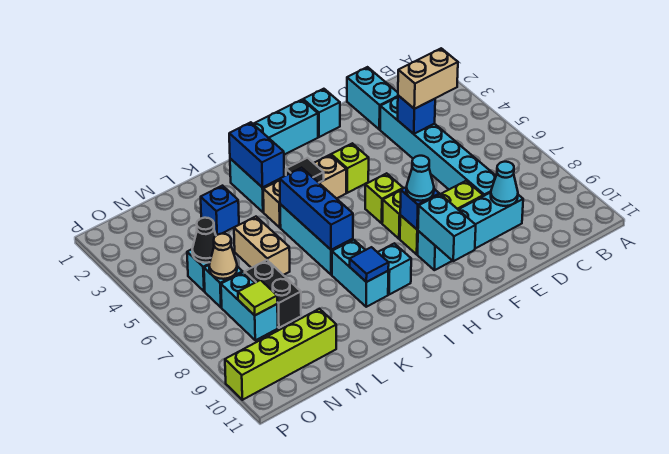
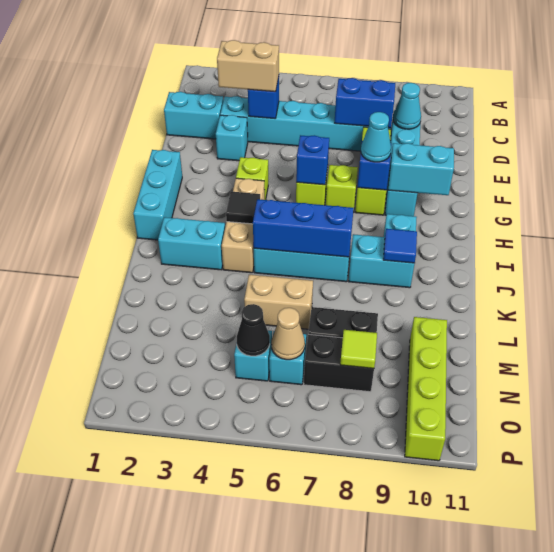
tan 1x2 brick [398,48,458,109] -> tan 1x2 brick turned to [217,40,279,92]
cyan 1x1 brick [303,89,340,137] -> cyan 1x1 brick moved to [216,115,248,161]
blue 1x2 brick [229,122,284,188] -> blue 1x2 brick moved to [335,78,395,128]
blue 1x1 brick [201,186,239,235] -> blue 1x1 brick moved to [296,135,329,185]
cyan 1x2 brick [221,272,278,340] -> black 1x2 brick [304,334,374,392]

